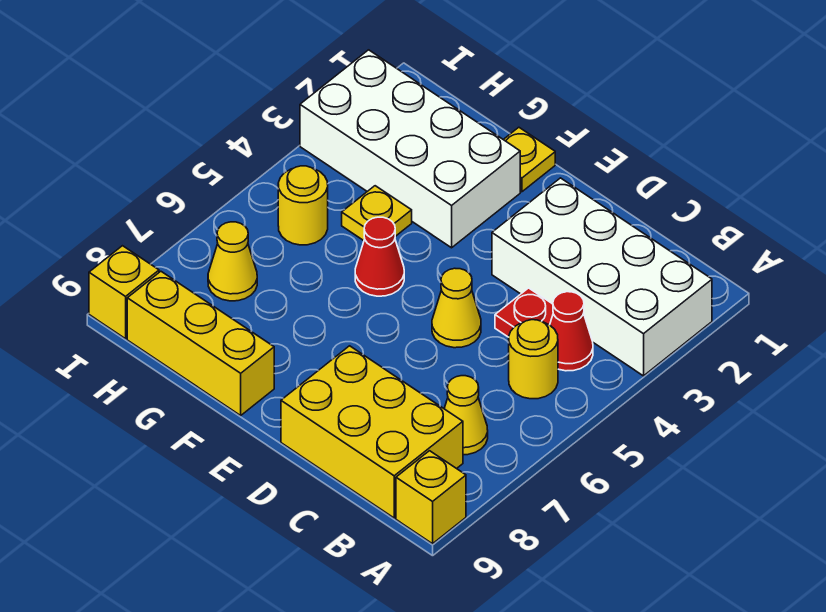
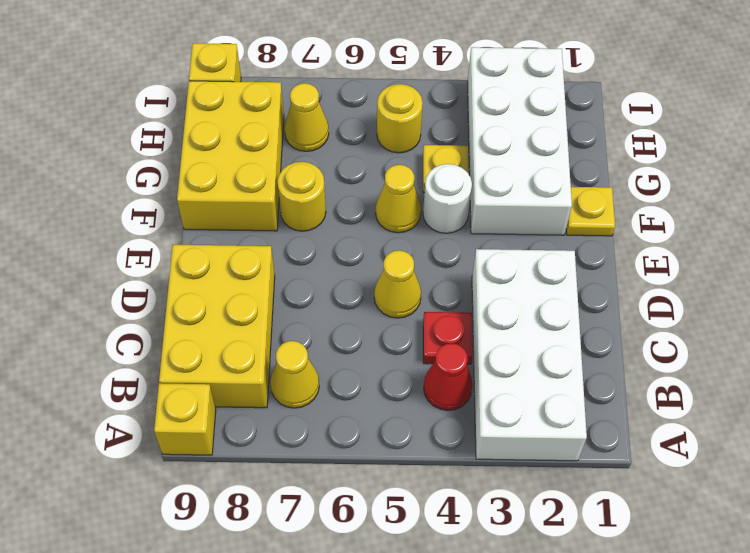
yellow 1x1 round brick [509,320,558,399] -> yellow 1x1 round brick moved to [277,162,326,231]
none -> white 1x1 round brick [423,164,472,233]
red 1x1 cone [355,217,404,296] -> yellow 1x1 cone [376,165,421,233]
yellow 1x3 brick [127,271,274,415] -> yellow 2x3 brick [177,81,284,231]

